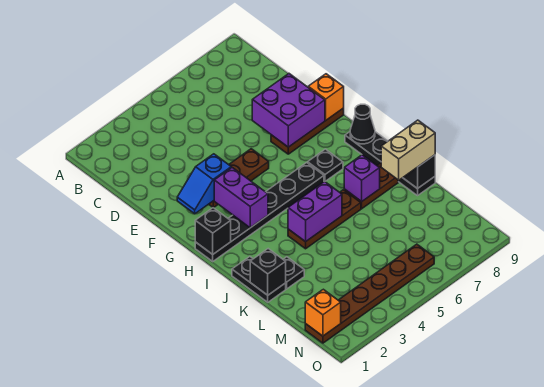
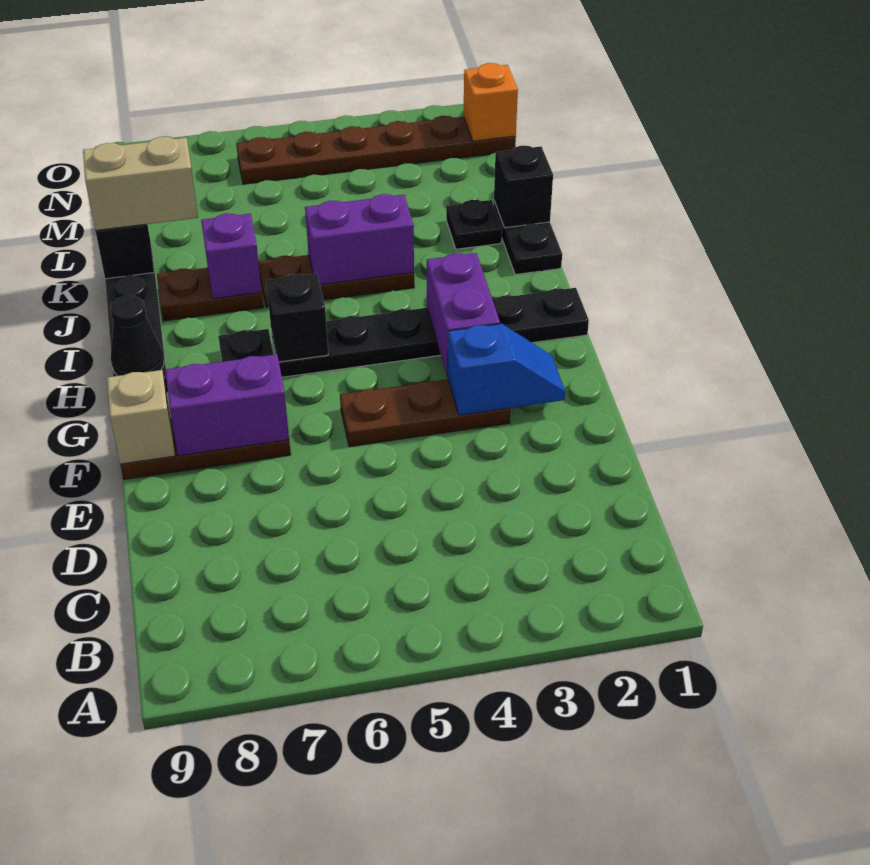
purple 2x2 brick [252,74,325,147] -> purple 1x2 brick [165,354,289,456]
orange 1x1 brick [308,74,344,120] -> tan 1x1 brick [107,370,175,464]
black 1x1 brick [195,208,231,254] -> black 1x1 brick moved to [266,274,328,362]

